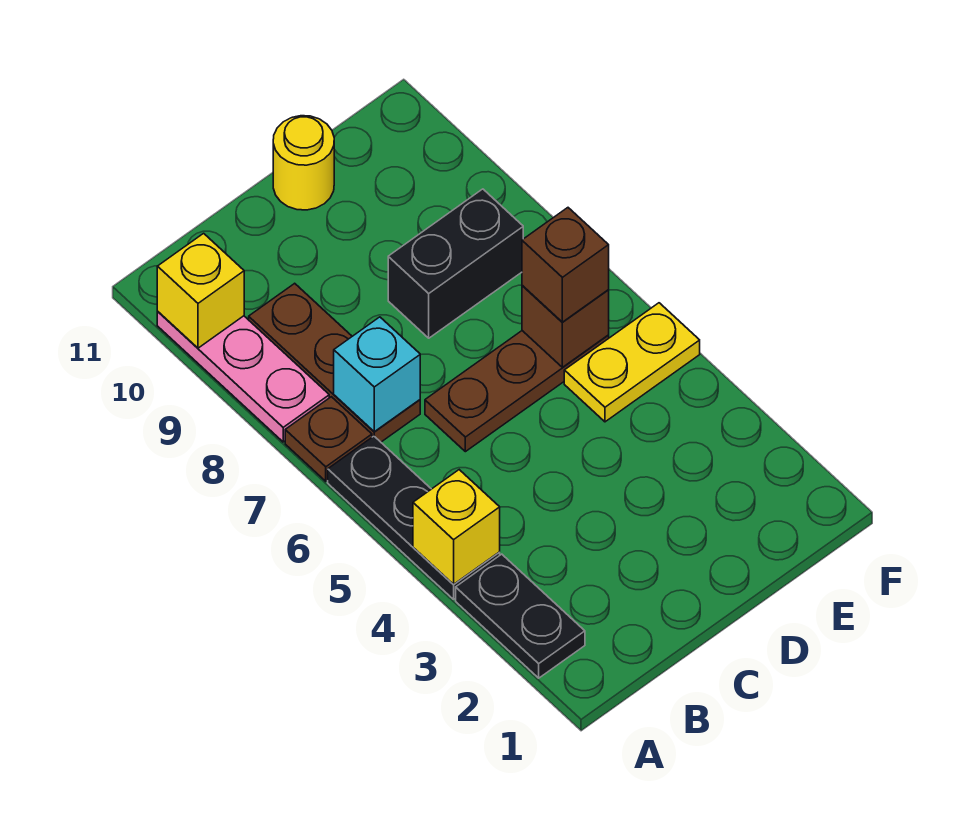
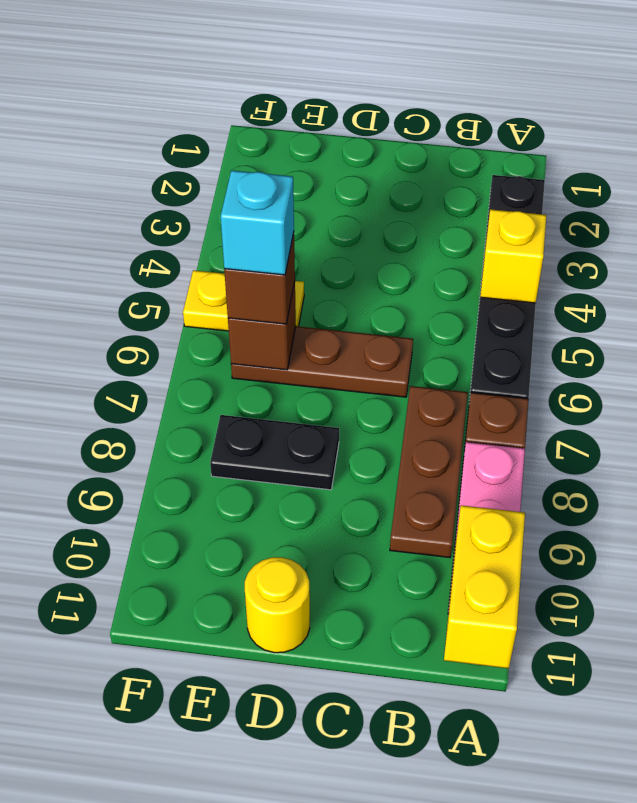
yellow 1x1 brick [157,233,244,348] -> yellow 1x2 brick [444,505,525,668]
cyan 1x1 brick [334,317,420,432] -> cyan 1x1 brick moved to [221,170,294,275]
black 1x2 brick [388,189,523,338] -> black 1x2 plate [210,415,339,490]

